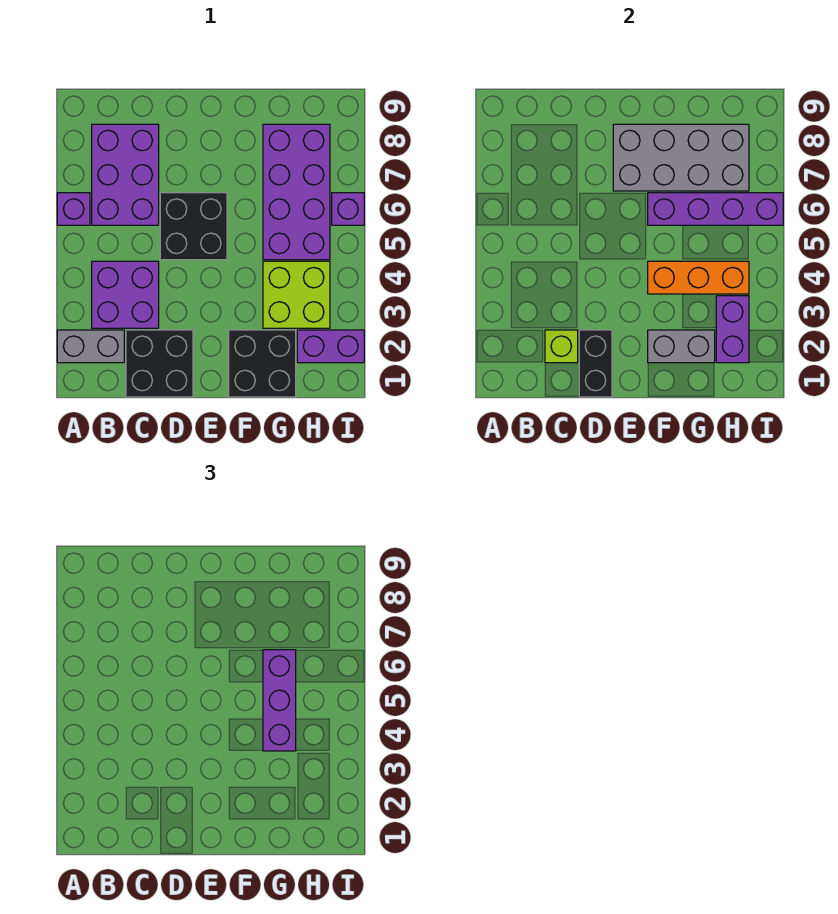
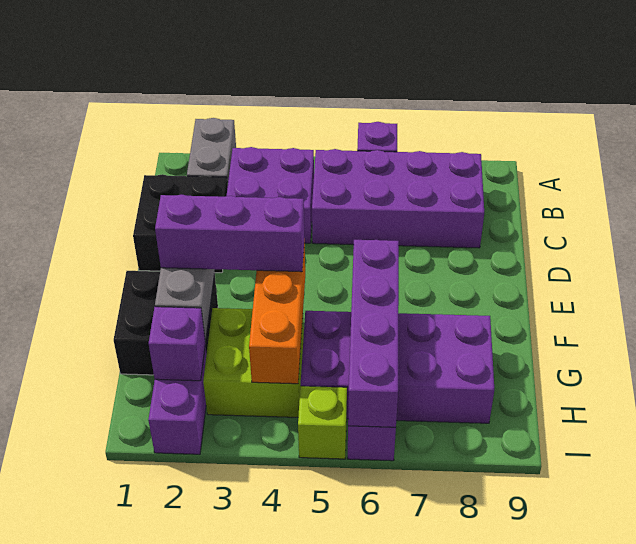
purple 2x3 brick [92,124,159,225] -> purple 2x4 brick [312,149,484,248]
lime 1x1 brick [545,330,578,363] -> lime 1x1 brick moved to [298,386,347,459]
black 1x2 brick [579,330,612,397] -> none
black 2x2 brick [160,193,227,260] -> none
grey 2x4 brick [613,124,749,191] -> none
purple 1x3 brick [263,650,296,751] -> purple 1x3 brick moved to [155,195,304,272]
purple 1x2 brick [716,296,749,363] -> purple 1x1 brick [149,307,205,381]

